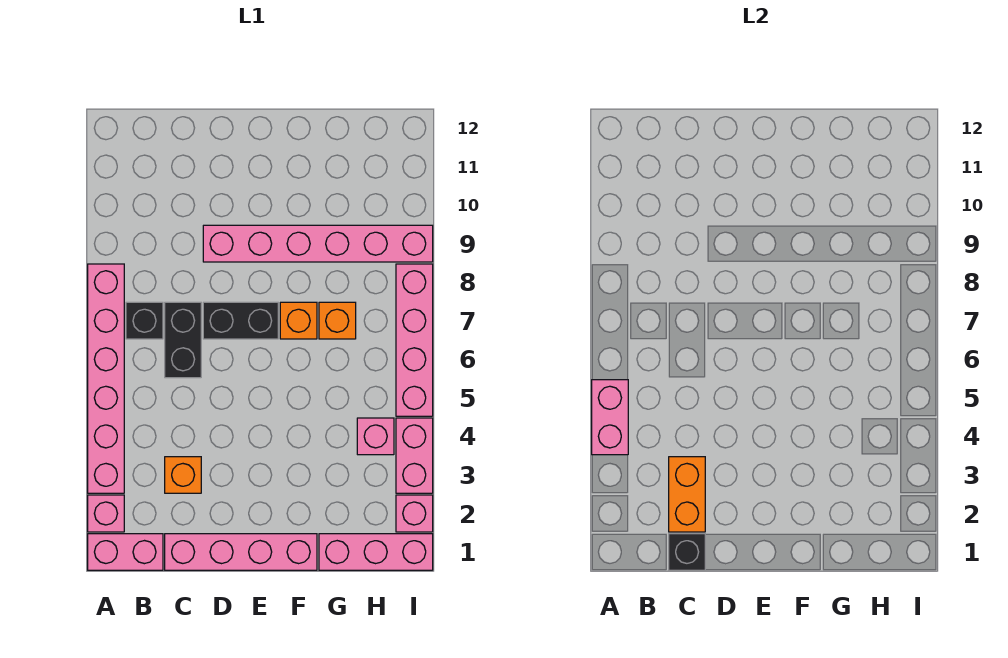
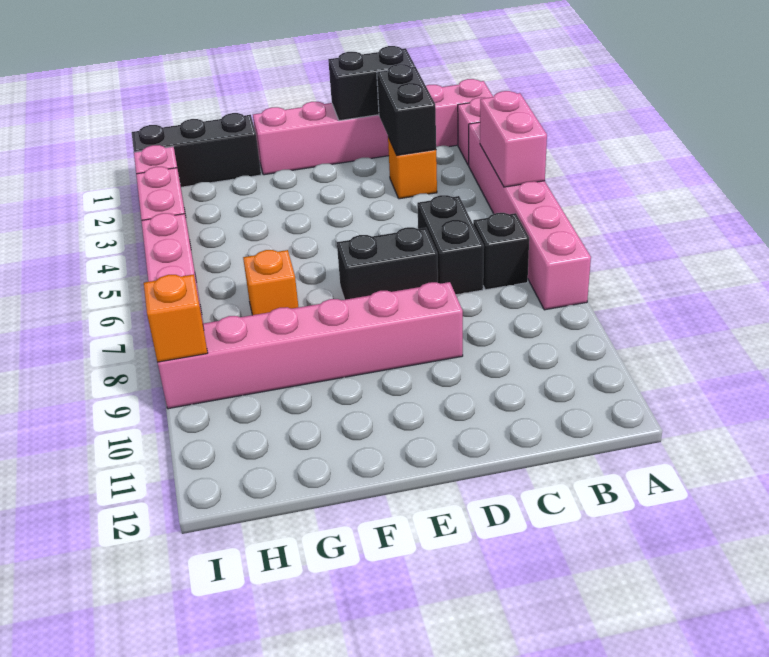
black 1x1 brick [669,534,705,570] -> black 1x2 brick [328,46,415,121]
orange 1x2 brick [669,457,705,532] -> black 1x2 brick [377,64,436,155]
orange 1x1 brick [280,302,317,339] -> orange 1x1 brick moved to [144,274,207,362]
pink 1x3 brick [319,534,433,570] -> black 1x3 brick [132,113,261,187]
pink 1x1 brick [357,418,394,455] -> none

